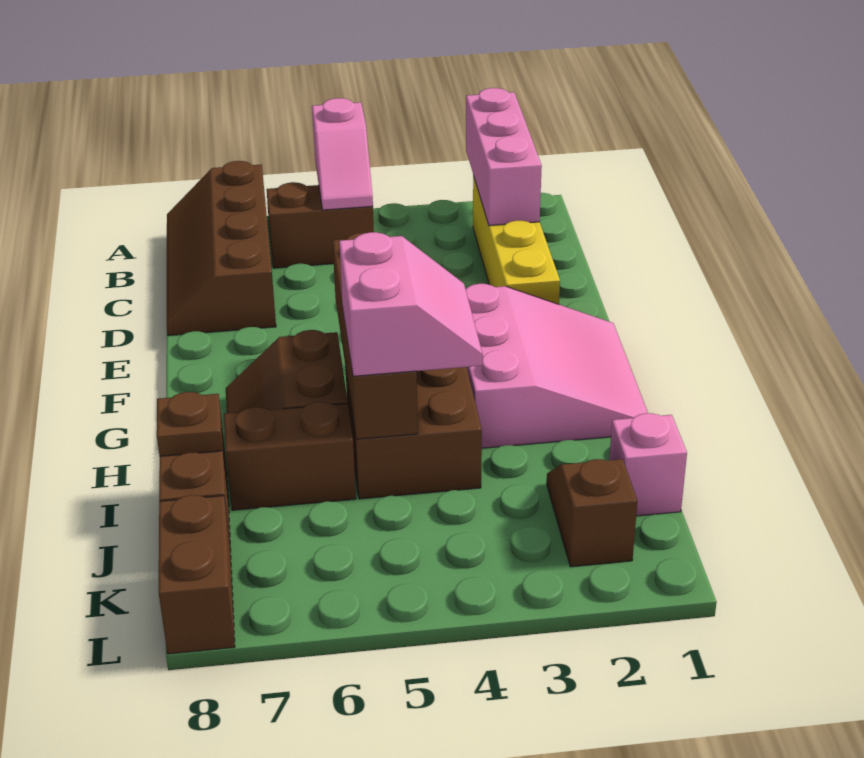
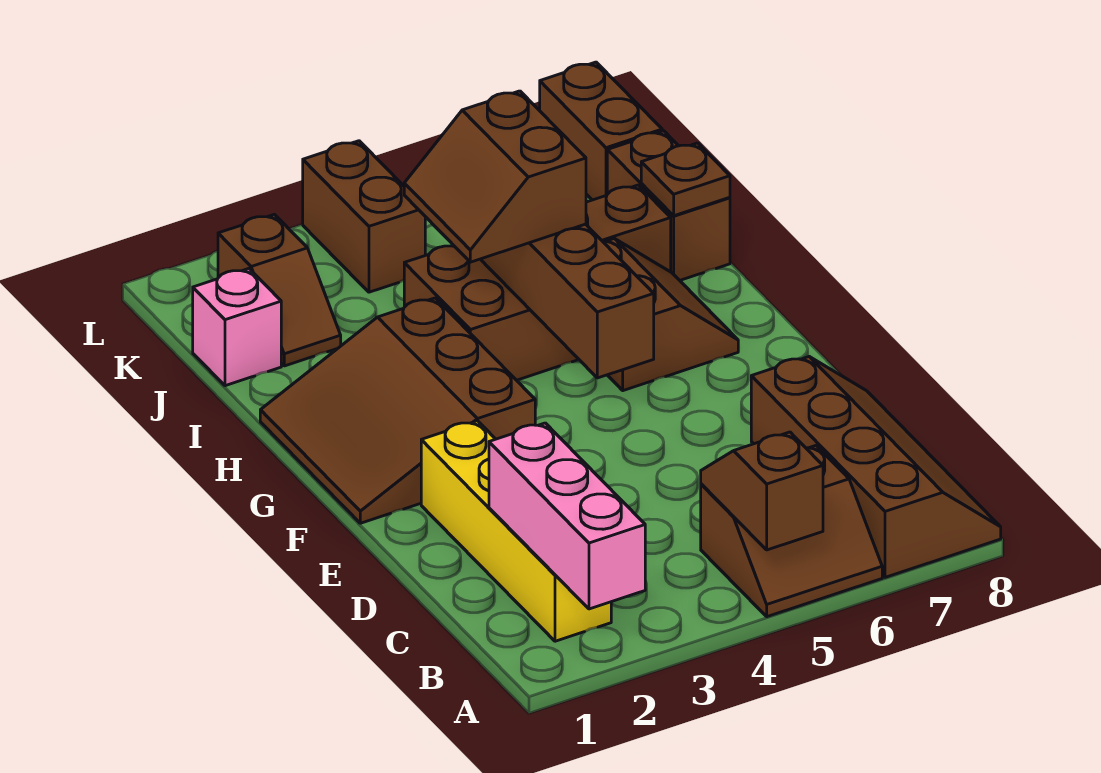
pink 1x2 slope [312,98,373,210] -> brown 1x2 slope [701,432,823,550]
pink 3x3 slope [466,284,648,448] -> brown 3x3 slope [260,298,535,523]
pink 2x2 slope [339,232,483,376] -> brown 2x2 slope [404,91,586,262]
none -> brown 1x2 brick [303,141,425,292]

